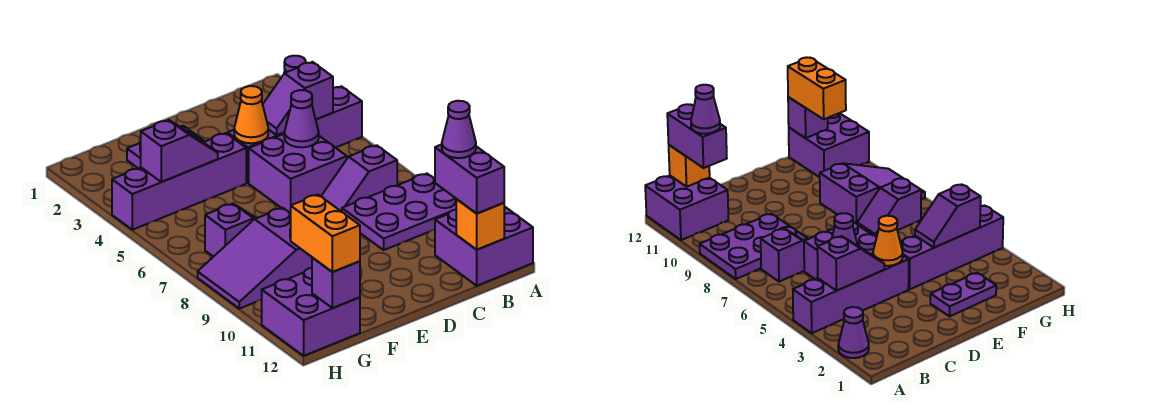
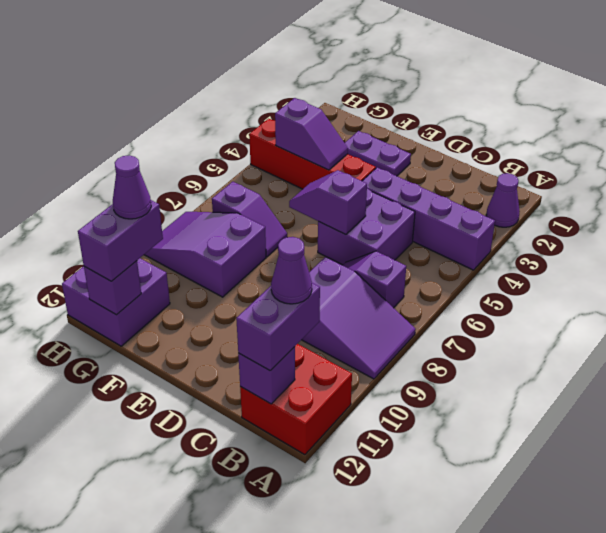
purple 2x3 plate [342,174,456,250] -> purple 2x3 slope [302,257,416,379]
purple 2x2 brick [435,206,533,286] -> red 2x2 brick [240,344,352,455]
purple 1x2 slope [263,62,333,135] -> purple 1x2 slope moved to [289,170,367,235]
orange 1x1 brick [456,199,504,250] -> purple 1x1 brick [238,347,295,404]
purple 1x1 cone [284,90,319,147] -> purple 1x1 cone moved to [113,155,151,219]
orange 1x1 cone [234,86,268,143] -> none
purple 1x4 brick [112,133,246,230] -> red 1x4 brick [249,119,376,189]
orange 1x2 brick [291,195,360,272] -> purple 1x2 brick [78,200,163,281]

